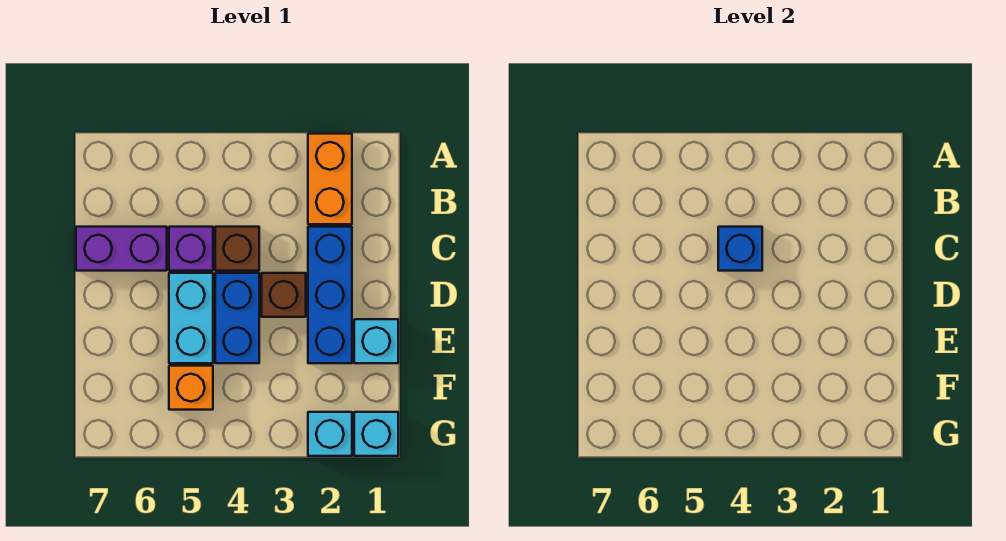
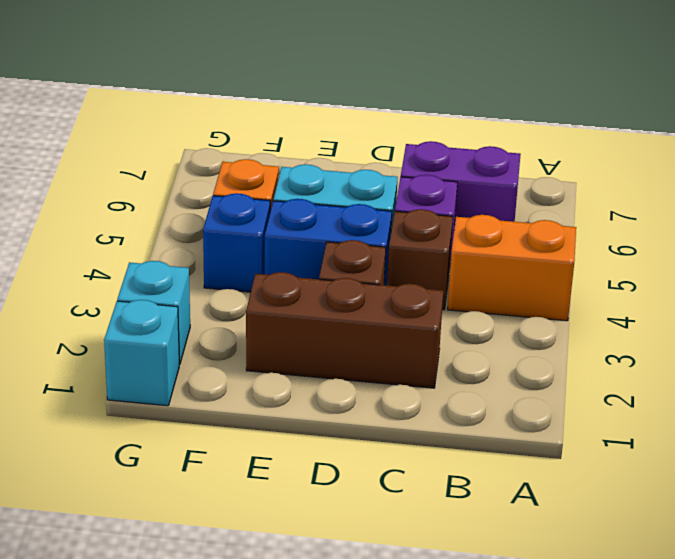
orange 1x2 brick [308,134,352,224] -> orange 1x2 brick moved to [448,215,576,321]
blue 1x3 brick [308,227,352,363] -> brown 1x3 brick [246,272,443,388]
blue 1x1 brick [718,227,762,271] -> blue 1x1 brick moved to [203,193,270,292]
purple 1x2 brick [76,227,167,271] -> purple 1x2 brick turned to [401,141,521,228]
cyan 1x1 brick [354,319,398,363] -> none

